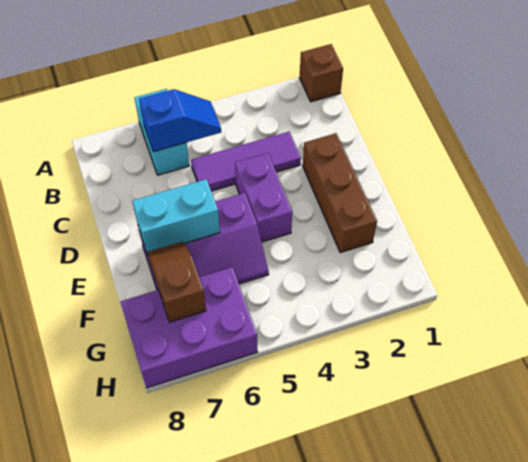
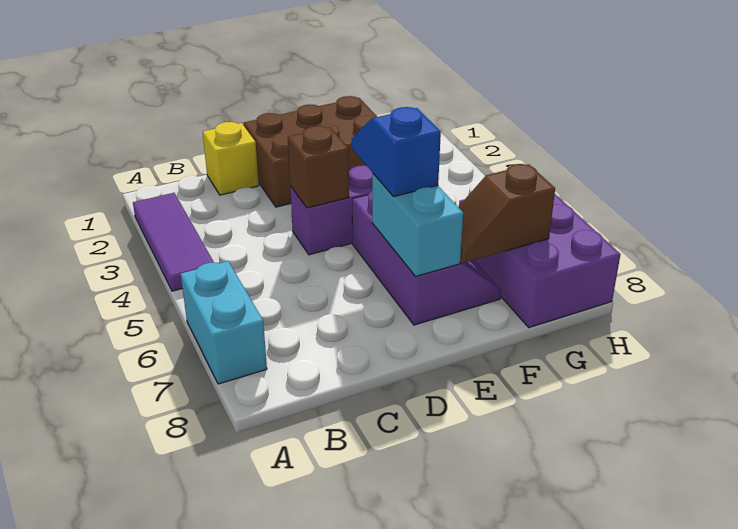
brown 1x1 brick [299,44,343,102] -> brown 1x1 brick moved to [288,126,349,208]
cyan 1x2 brick [135,89,189,175] -> cyan 1x2 brick turned to [181,261,267,384]
blue 1x2 slope [139,89,221,152] -> blue 1x2 slope moved to [352,107,441,197]
none -> yellow 1x1 brick [203,122,259,195]
purple 1x3 tile [191,132,301,191] -> purple 1x3 tile moved to [133,193,214,291]
brown 1x3 brick [303,133,377,253] -> brown 2x3 brick [244,96,377,207]

